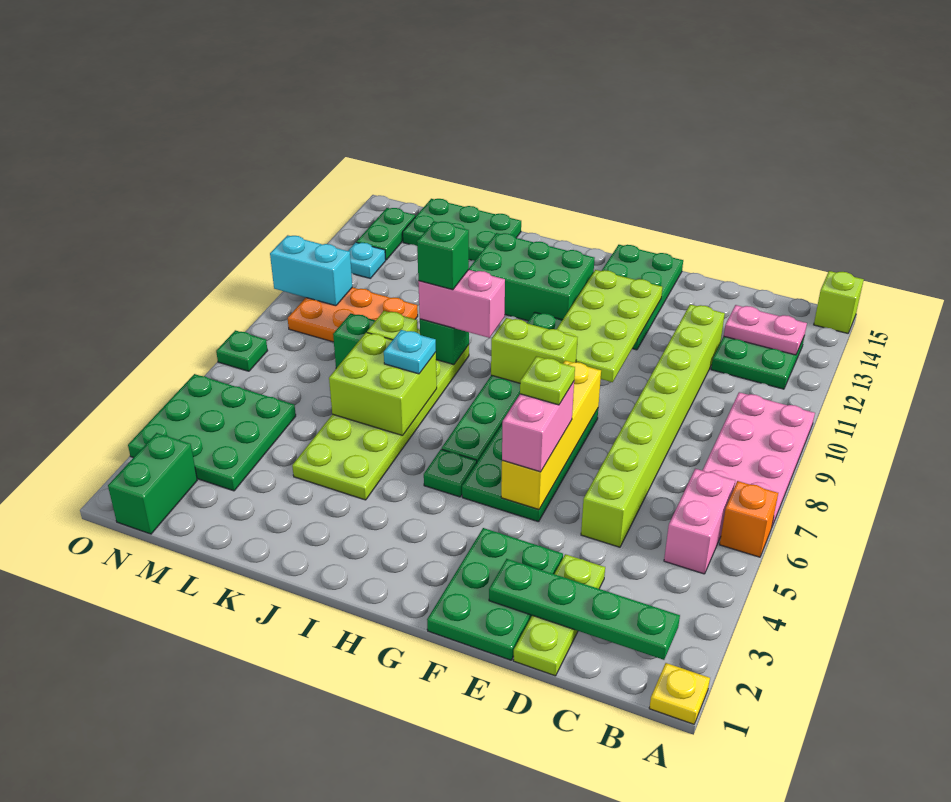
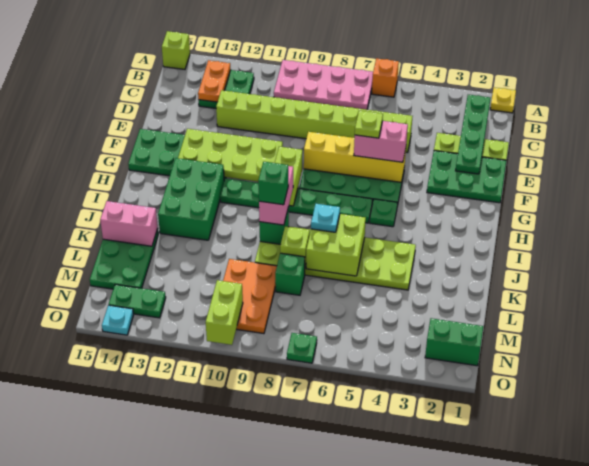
pink 1x2 brick [664,469,735,574] -> pink 1x2 brick moved to [100,201,158,246]
pink 1x2 plate [724,305,807,355] -> orange 1x2 plate [198,60,231,102]
green 3x3 plate [128,374,296,491] -> none
cyan 1x2 brick [270,235,352,306] -> lime 1x2 brick [206,280,243,345]
cyan 1x1 plate [348,242,386,278] -> cyan 1x1 plate moved to [102,305,134,335]

